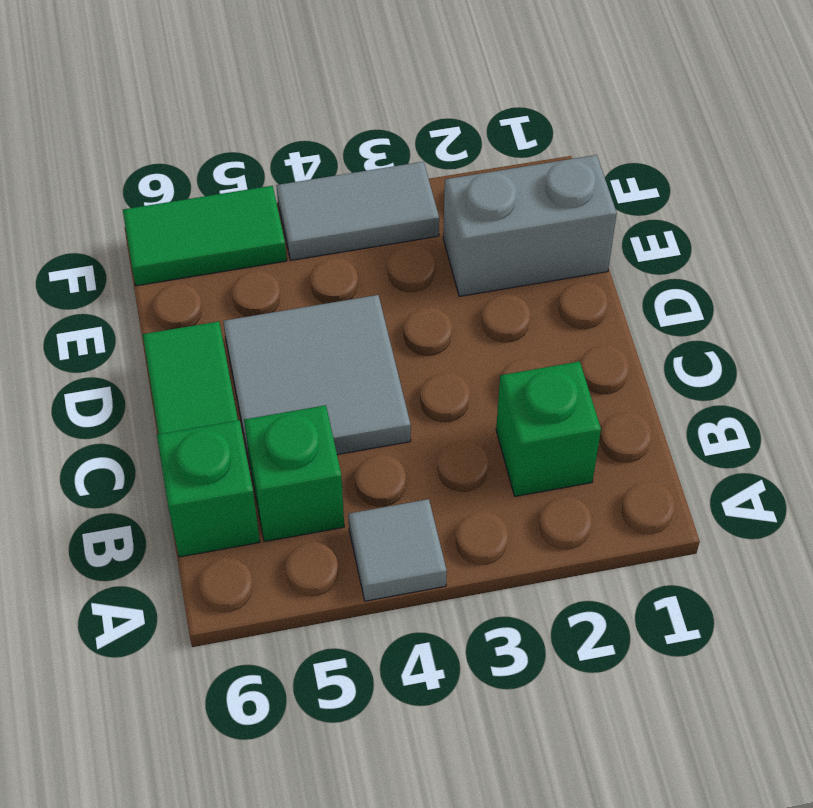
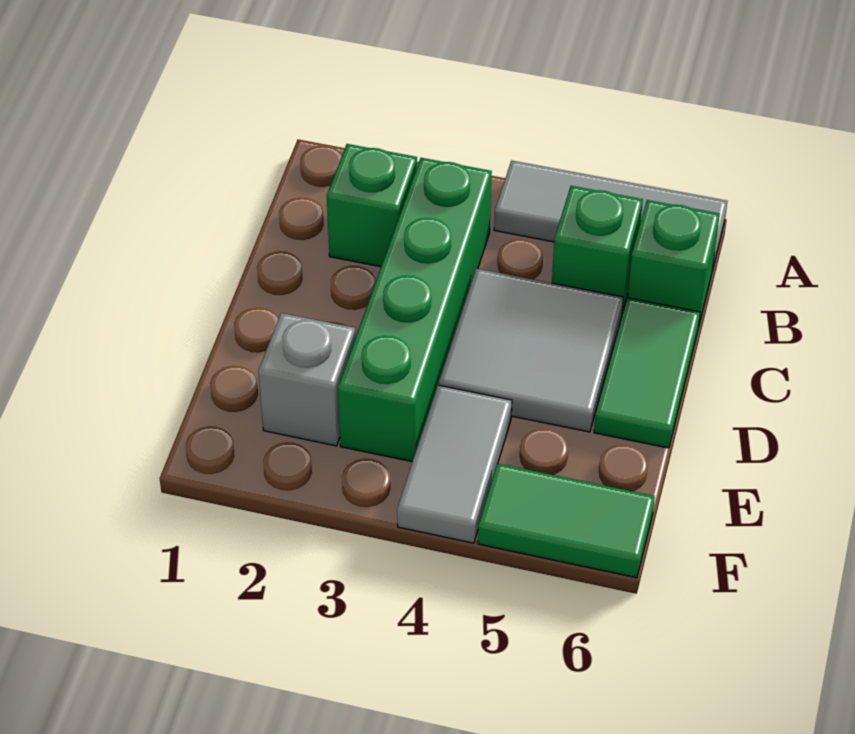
grey 1x1 tile [348,499,447,601] -> grey 1x3 tile [494,161,727,269]
none -> green 1x4 brick [338,158,492,462]
grey 1x2 brick [443,155,617,296] -> grey 1x1 brick [258,313,356,446]
grey 1x2 tile [276,162,439,260] -> grey 1x2 tile turned to [397,385,512,543]

